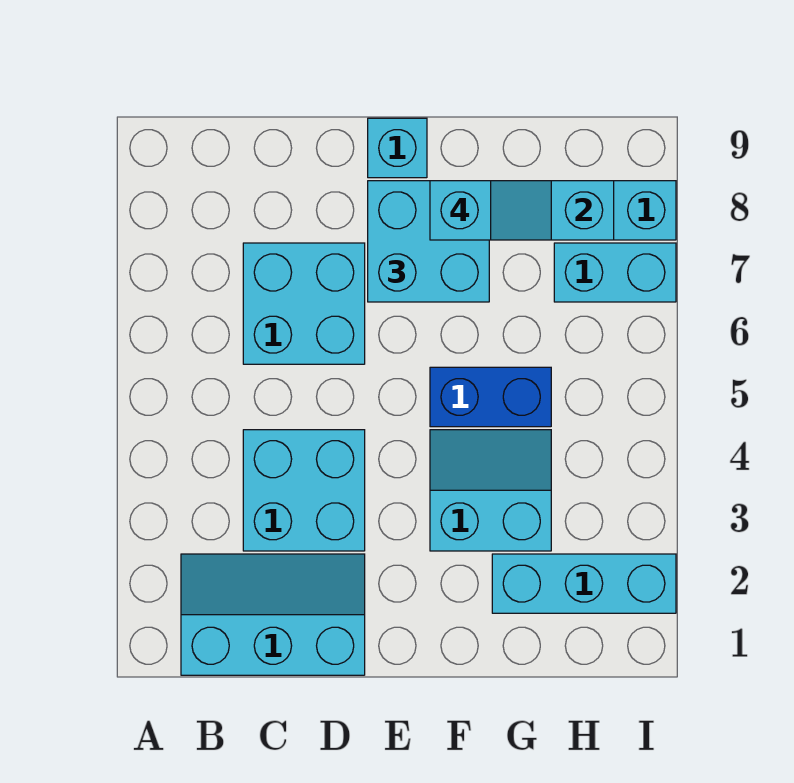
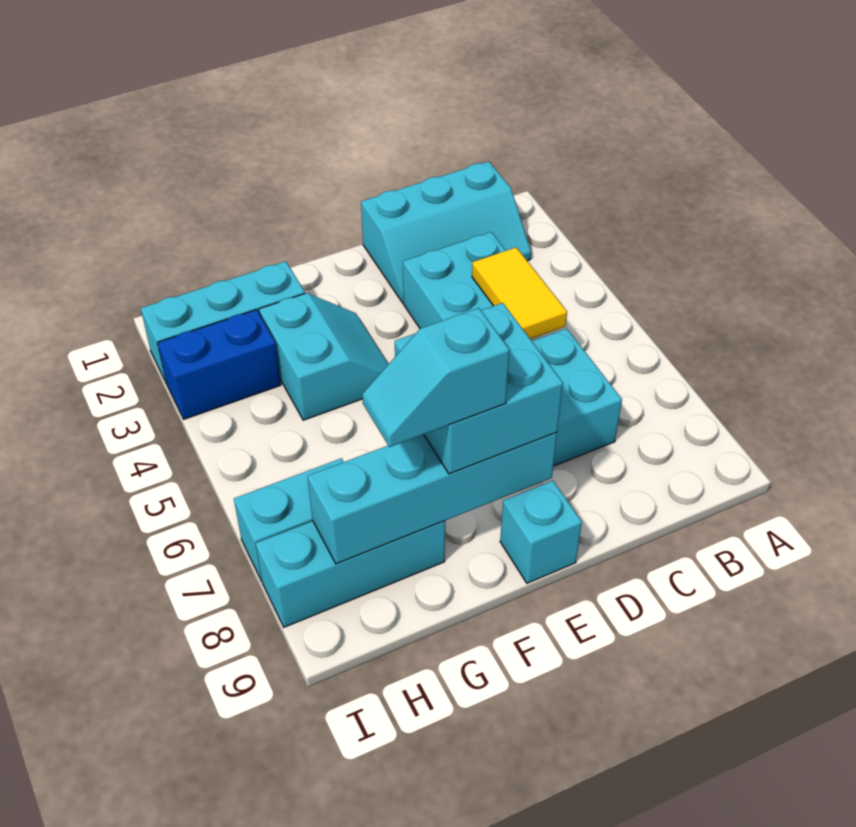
none -> yellow 1x2 tile [472,247,567,339]
cyan 2x2 slope [430,430,551,551] -> cyan 2x2 slope turned to [259,293,388,420]
blue 1x2 brick [430,367,551,427] -> blue 1x2 brick moved to [158,310,281,419]

